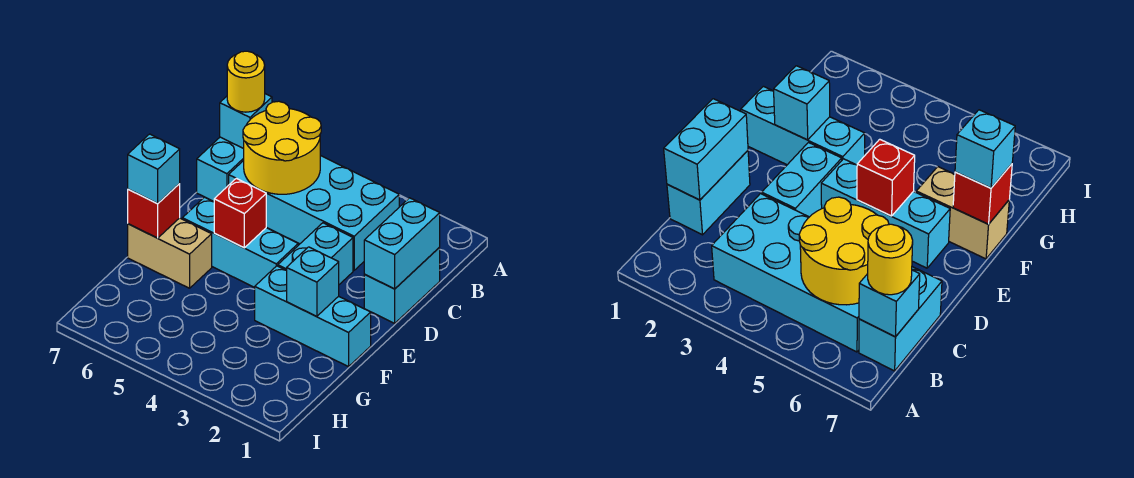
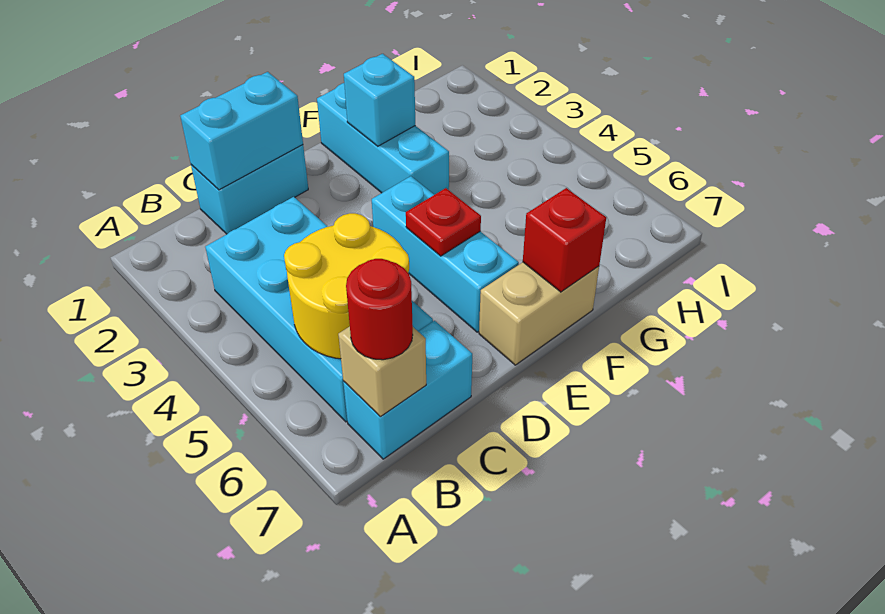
cyan 1x1 brick [220,94,272,149] -> tan 1x1 brick [338,326,426,417]
yellow 1x1 round brick [227,51,265,112] -> red 1x1 round brick [346,259,413,360]
cyan 1x2 brick [278,223,353,284] -> none
red 1x1 brick [214,178,266,248] -> red 1x1 plate [406,188,481,256]
tan 1x2 brick [128,218,212,288] -> tan 1x2 brick turned to [479,262,599,365]
cyan 1x1 brick [128,134,180,203] -> none

